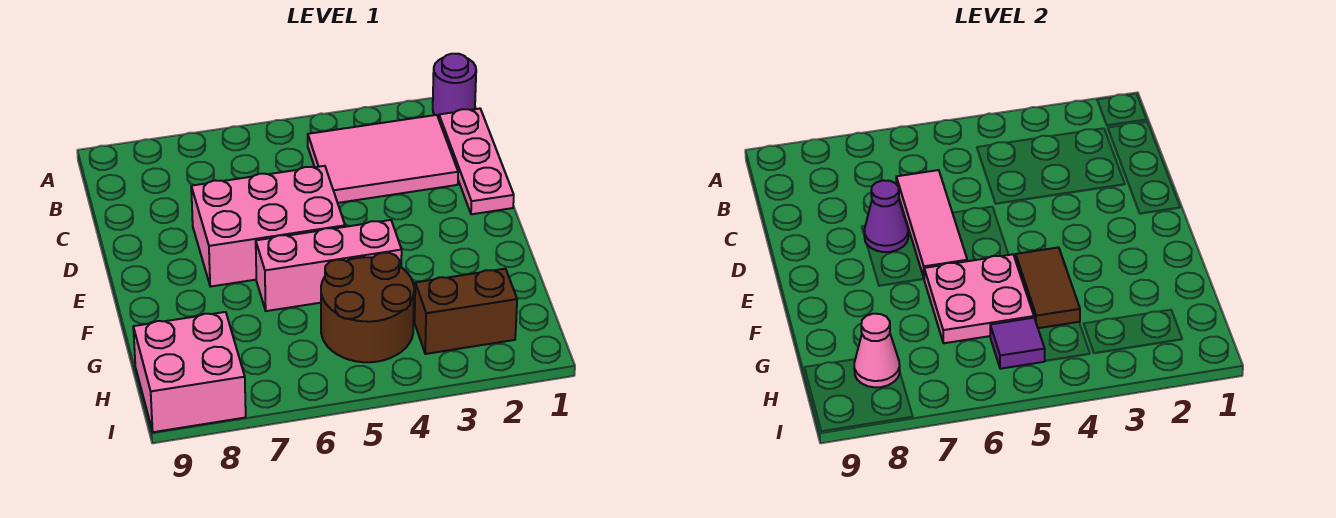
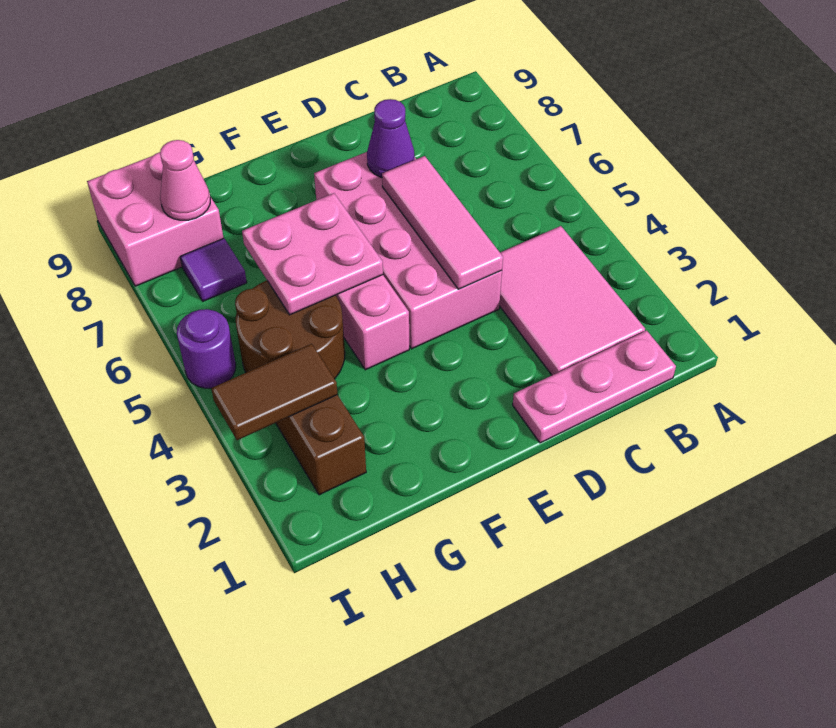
purple 1x1 round brick [433,54,476,119] -> purple 1x1 round brick moved to [177,309,236,388]
pink 1x3 tile [896,170,967,278] -> pink 1x3 tile turned to [382,156,503,289]
pink 2x3 brick [191,166,345,287] -> pink 2x4 brick [314,152,502,349]
brown 1x2 tile [1016,247,1080,328] -> brown 1x2 tile moved to [211,344,337,440]
purple 1x1 tile [990,318,1045,369] -> purple 1x1 tile moved to [180,238,247,301]

